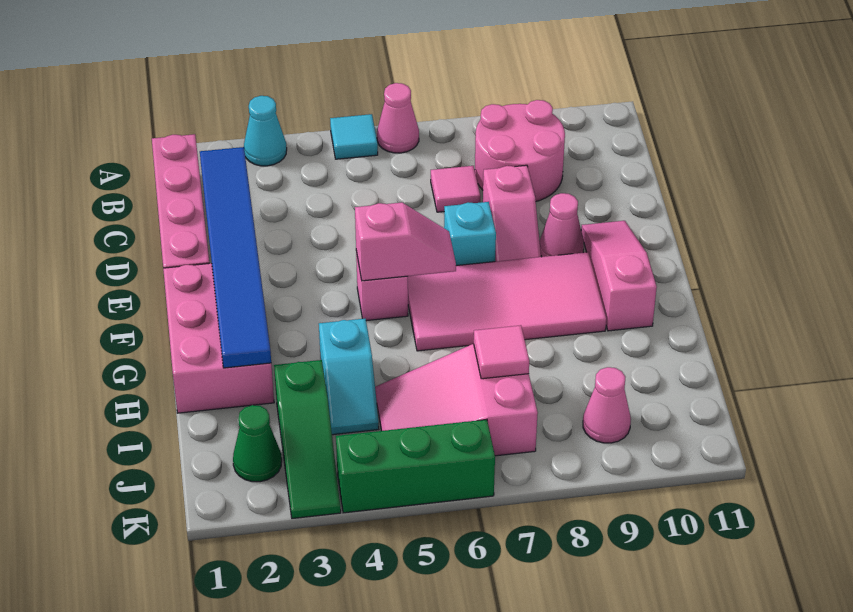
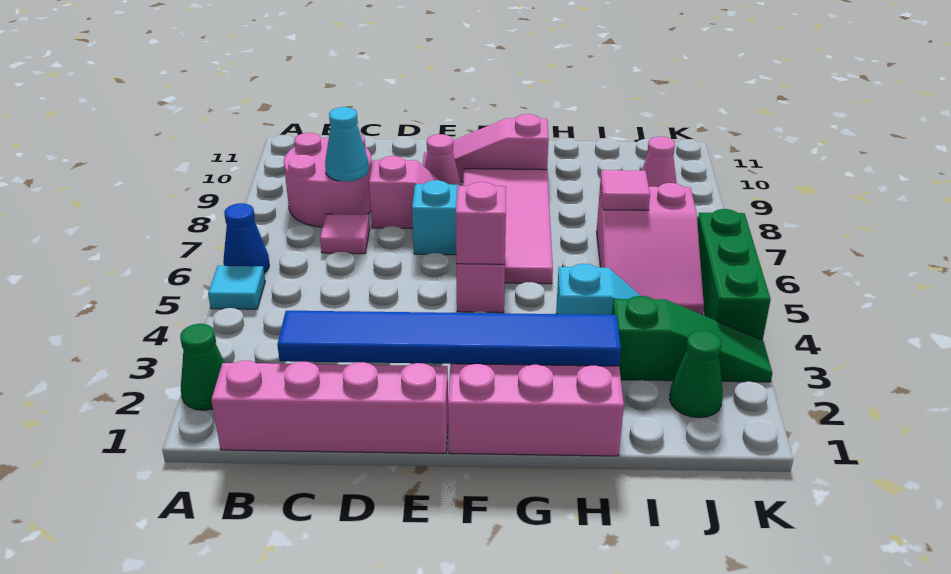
none -> green 1x1 cone [180,324,225,410]
cyan 1x1 cone [244,96,287,166] -> cyan 1x1 cone moved to [325,107,369,182]
pink 1x1 cone [377,83,419,153] -> blue 1x1 cone [223,203,269,273]

